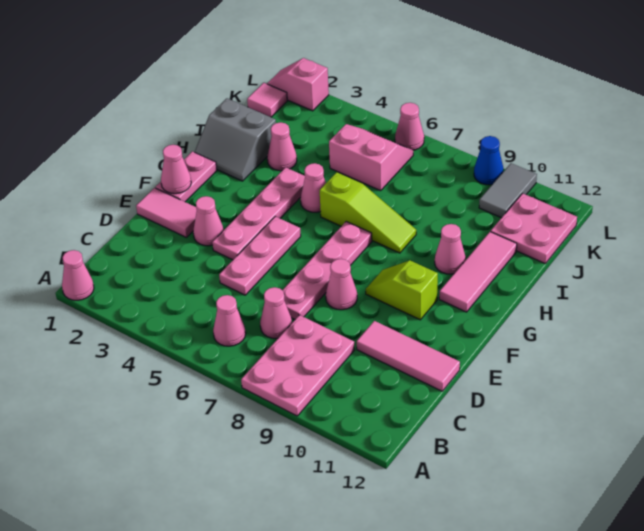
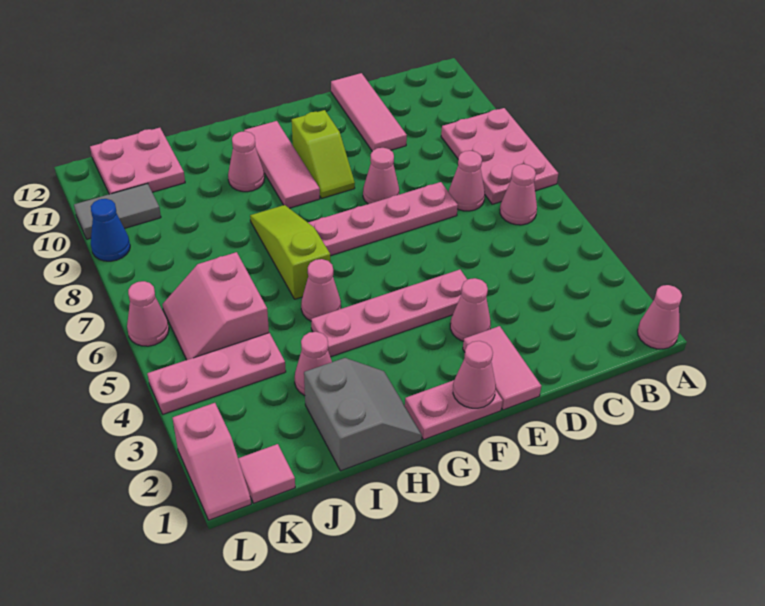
pink 2x3 plate [241,315,354,416] -> pink 2x3 plate turned to [441,108,558,204]
pink 1x3 plate [219,216,301,295] -> pink 1x3 plate moved to [147,333,286,414]
pink 1x3 tile [439,232,517,312] -> pink 1x3 tile turned to [244,121,320,208]

